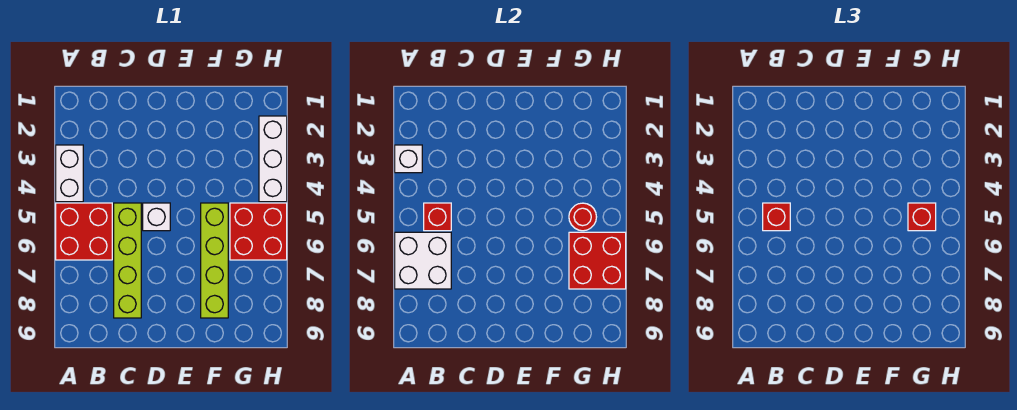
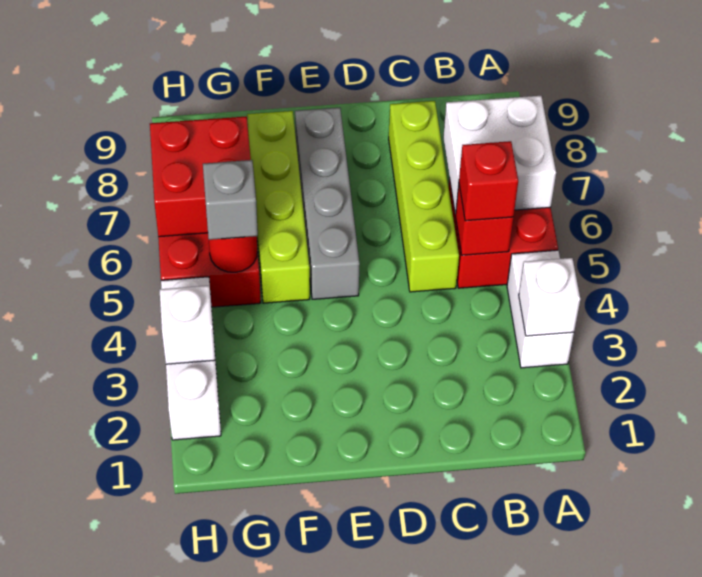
white 1x1 brick [143,203,170,231] -> white 1x1 brick moved to [160,286,215,364]
none -> grey 1x4 brick [295,108,360,299]
red 1x1 brick [908,203,936,231] -> grey 1x1 brick [203,160,258,240]

